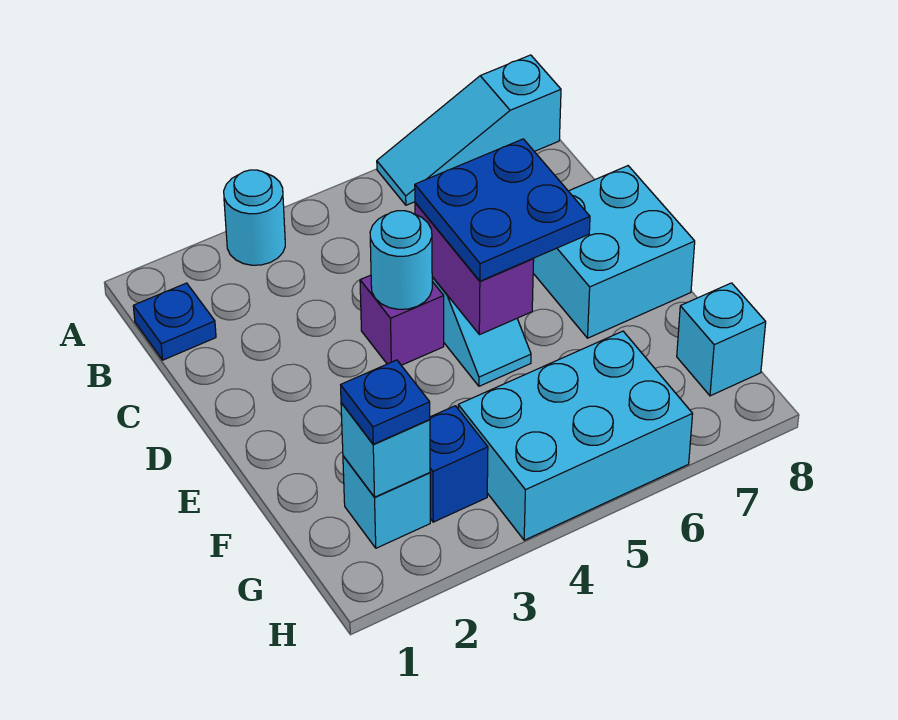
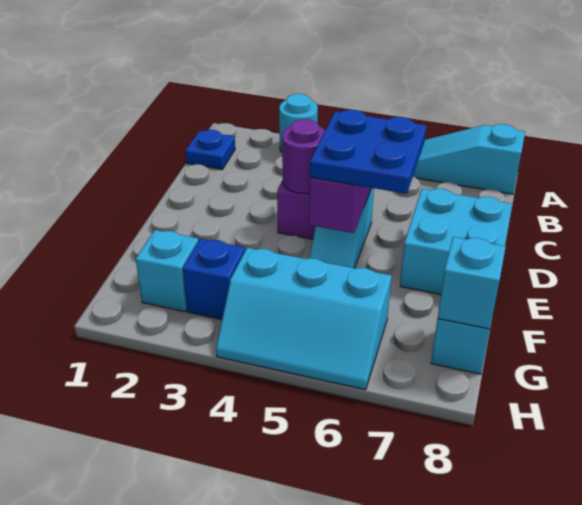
cyan 1x1 round brick [370,211,432,309] -> purple 1x1 round brick [282,119,325,194]
cyan 1x1 brick [341,403,430,497] -> cyan 1x1 brick moved to [438,237,506,329]
blue 1x1 plate [341,360,430,444] -> none
cyan 2x3 brick [458,331,693,540] -> cyan 2x3 slope [216,248,391,390]

